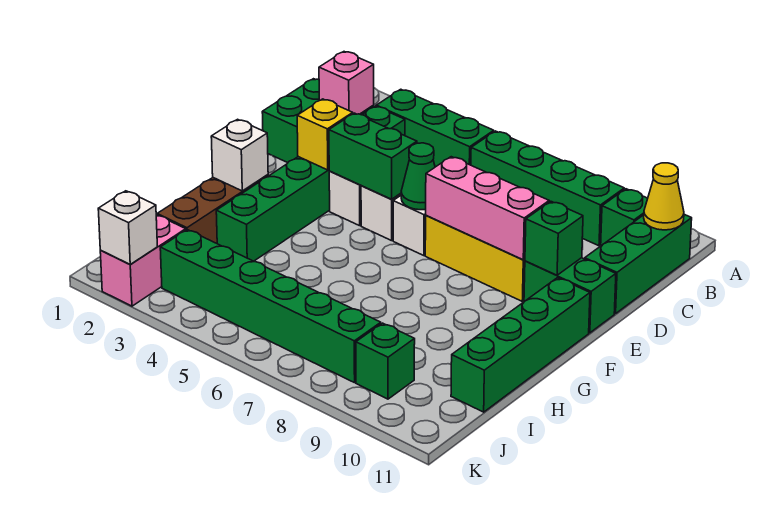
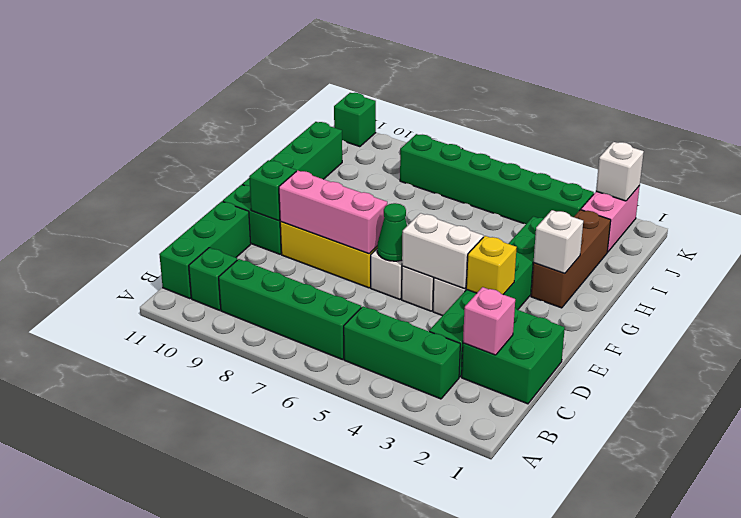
yellow 1x1 cone [644,163,684,230] -> none
green 1x2 brick [329,113,417,199] -> white 1x2 brick [402,213,483,289]
green 1x1 brick [356,323,415,399] -> green 1x1 brick moved to [334,93,376,147]

